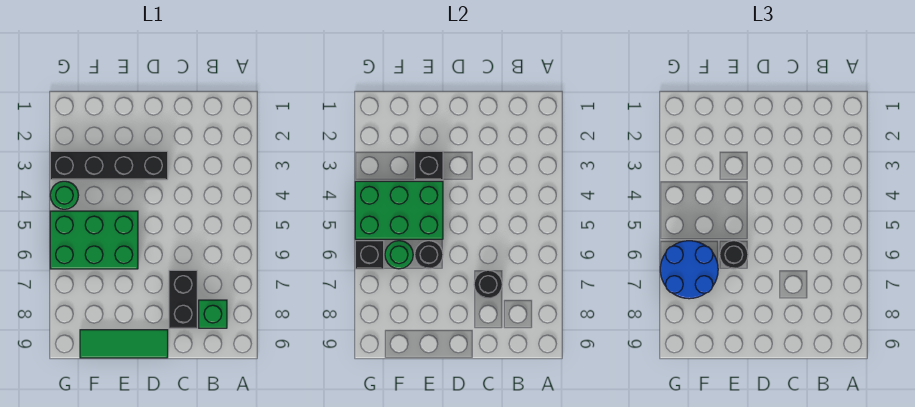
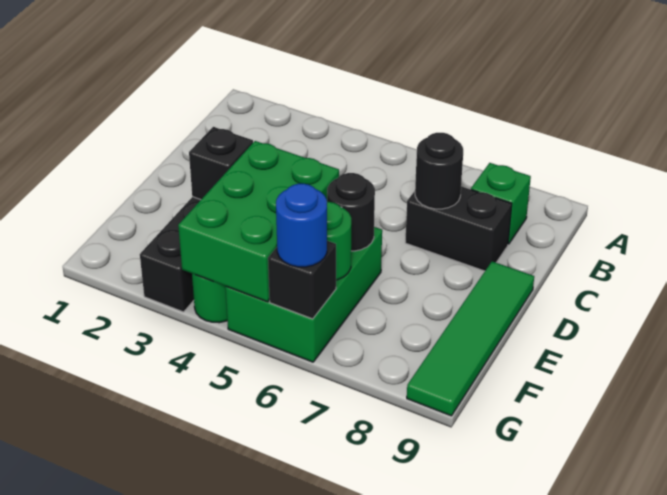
green 1x3 tile [80,330,168,358] -> green 1x4 tile [407,261,534,416]
black 1x1 round brick [720,241,748,269] -> none
blue 2x2 round brick [660,241,718,299] -> blue 1x1 round brick [276,184,327,267]

